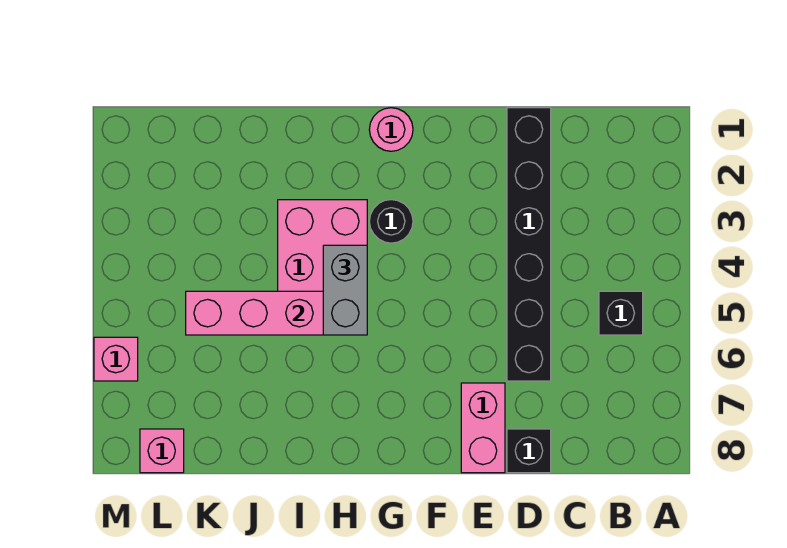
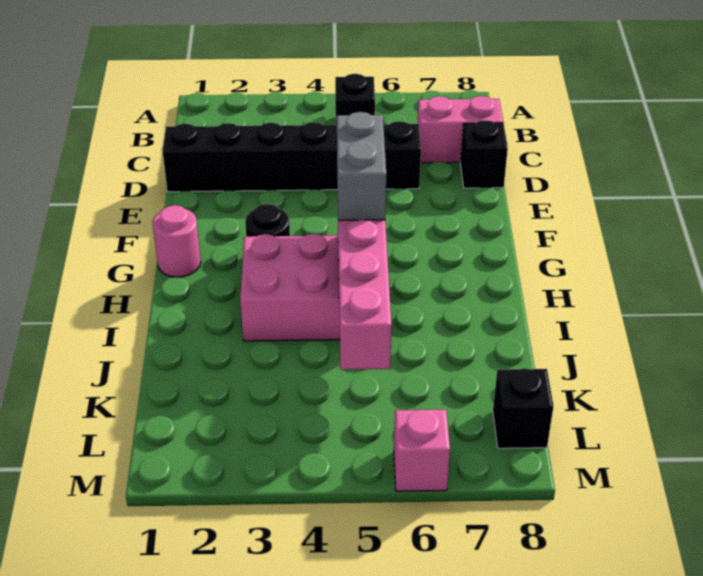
pink 1x2 brick [461,383,505,473] -> pink 1x2 brick moved to [417,96,503,163]
grey 1x2 brick [323,245,367,335] -> grey 1x2 brick turned to [337,112,386,220]
pink 1x1 brick [140,429,184,473] -> black 1x1 brick [493,368,554,448]

